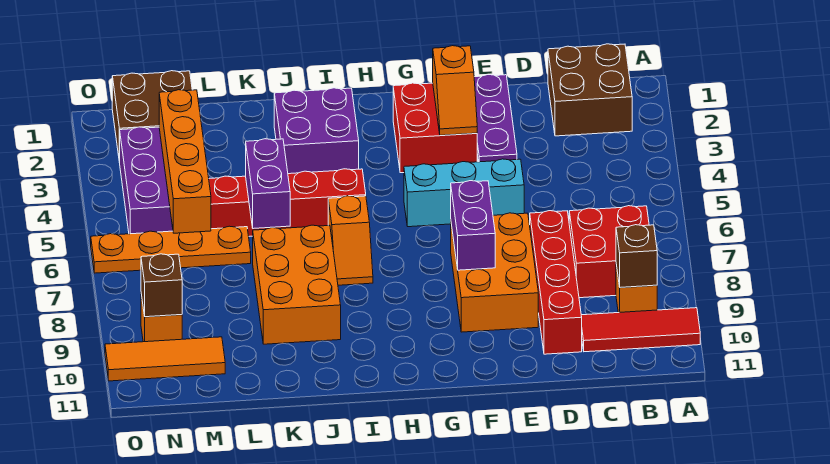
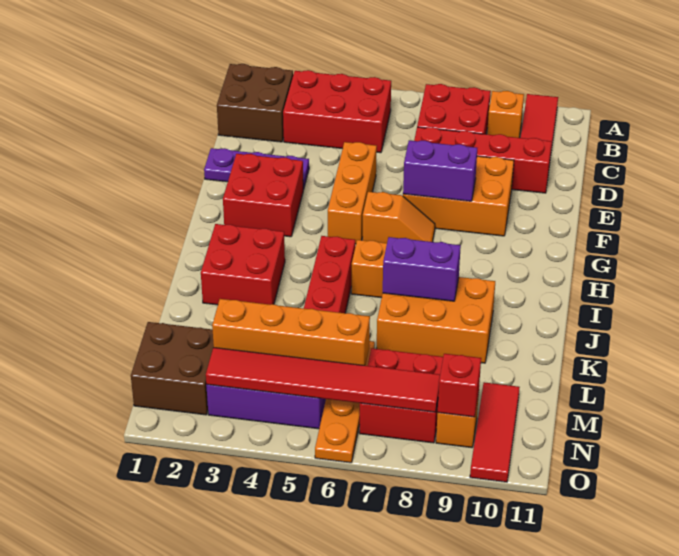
none -> red 2x3 brick [283,70,391,153]
brown 1x1 brick [616,225,657,288] -> none
cyan 1x3 brick [404,159,524,227] -> orange 1x3 brick [328,142,377,244]
orange 1x2 slope [433,46,477,135] -> orange 1x2 slope moved to [363,192,435,243]
purple 2x2 brick [274,88,359,174] -> red 2x2 brick [201,224,285,305]
purple 1x2 brick [246,139,290,229] -> purple 1x2 brick moved to [383,237,461,301]
none -> red 2x2 brick [359,348,443,443]
orange 1x3 tile [105,337,225,381] -> red 1x3 tile [470,382,520,482]
none -> red 1x6 tile [206,347,440,412]
brown 1x1 brick [141,254,182,317] -> red 1x1 brick [438,354,481,417]

